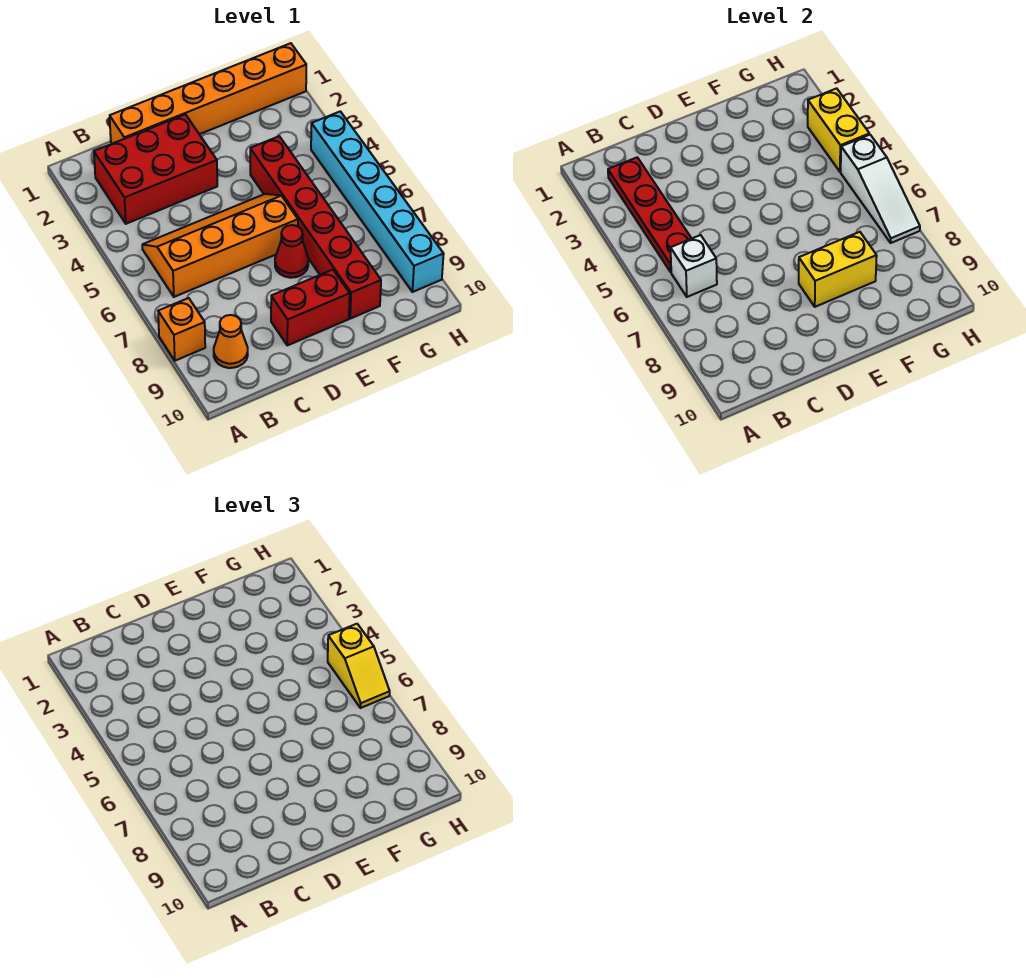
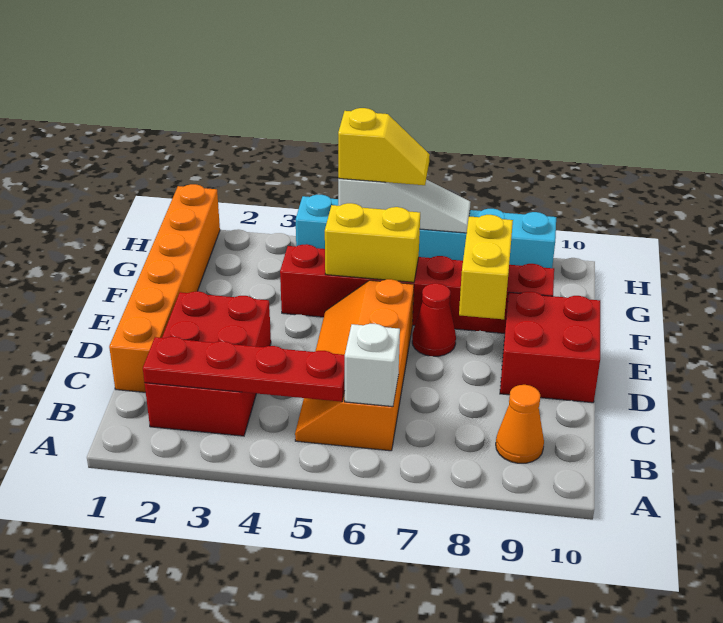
orange 1x1 brick [158,298,205,361] -> none
red 1x2 brick [271,270,350,345] -> red 2x2 brick [500,292,600,403]
yellow 1x2 brick [808,88,869,172] -> yellow 1x2 brick moved to [325,203,420,282]

